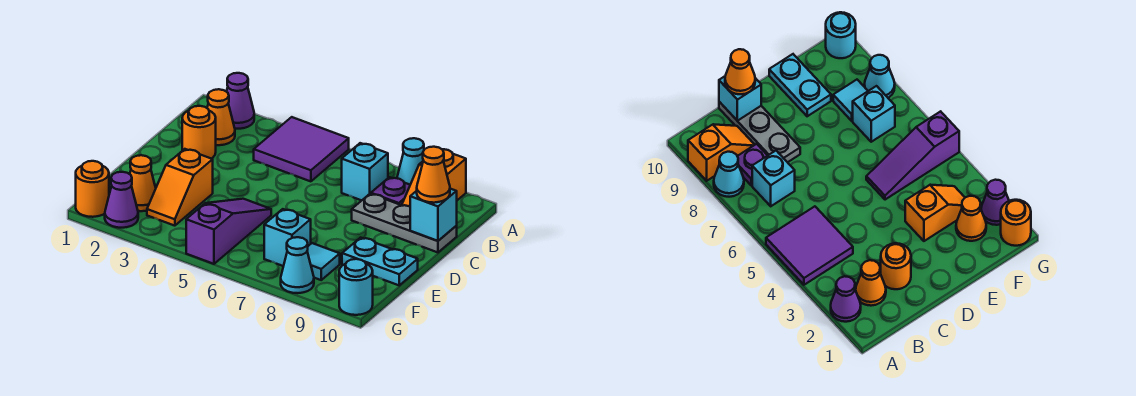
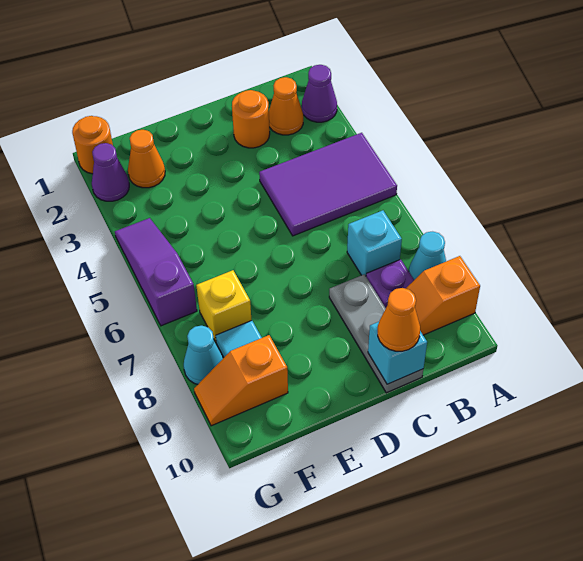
purple 2x2 tile [254,117,349,181] -> purple 2x3 tile [259,133,397,236]
orange 1x2 slope [147,149,213,226] -> orange 1x2 slope moved to [194,335,288,426]
purple 1x3 slope [186,199,271,264] -> purple 1x3 slope turned to [115,218,197,326]
cyan 1x2 plate [342,238,418,285] -> none
cyan 1x1 brick [264,209,311,266] -> yellow 1x1 brick [196,270,252,342]
cyan 1x1 round brick [339,259,373,315] -> none

